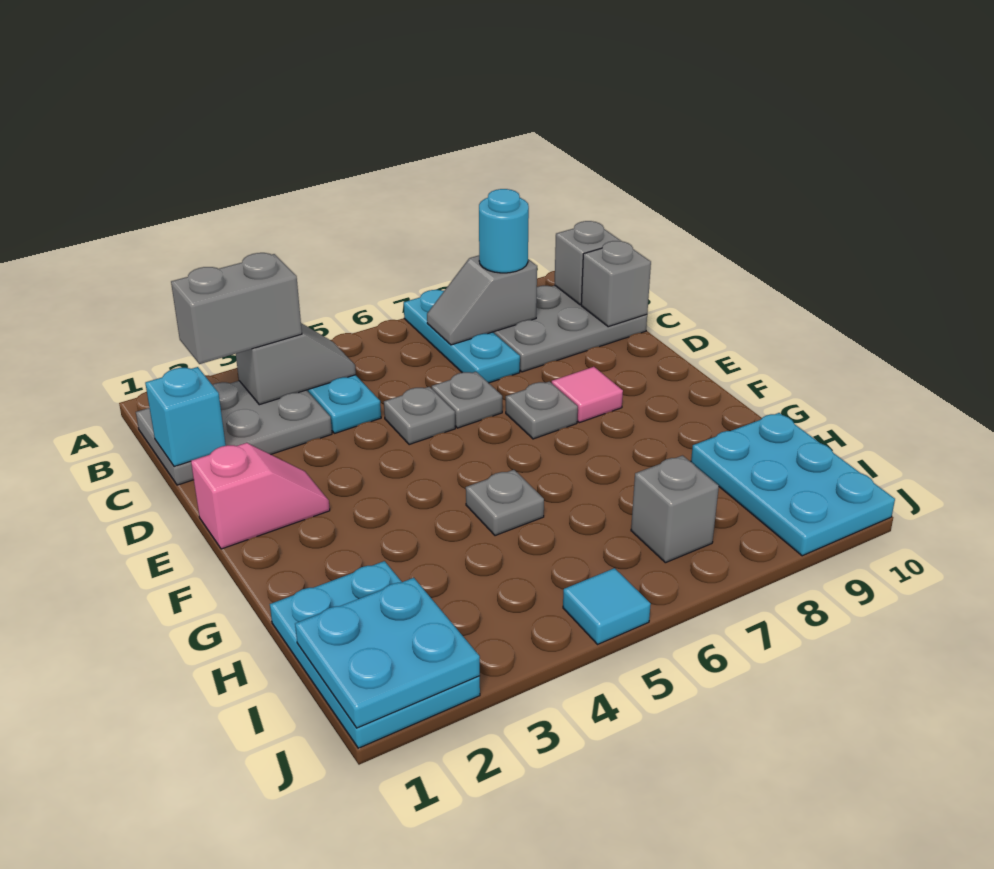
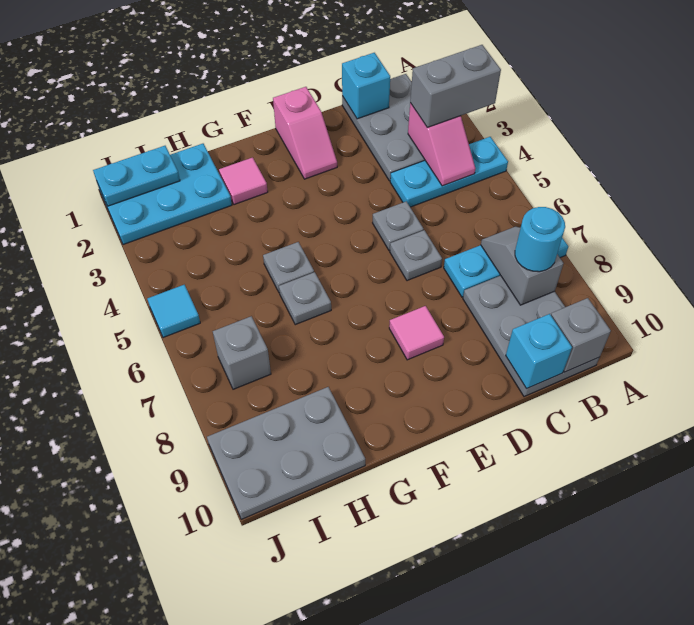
grey 1x2 brick [171,253,302,364] -> grey 1x2 brick turned to [410,45,501,127]
grey 1x2 slope [236,323,356,405] -> pink 1x2 slope [408,103,475,186]
grey 1x1 brick [581,241,651,327] -> cyan 1x1 brick [506,314,572,389]
grey 1x1 plate [506,382,578,439] -> grey 1x1 plate moved to [279,272,331,325]
none -> pink 1x1 tile [219,158,268,205]
cyan 2x3 plate [691,413,895,556] -> grey 2x3 plate [207,387,365,519]
cyan 2x2 plate [295,578,480,728] -> cyan 1x2 plate [93,146,180,206]

